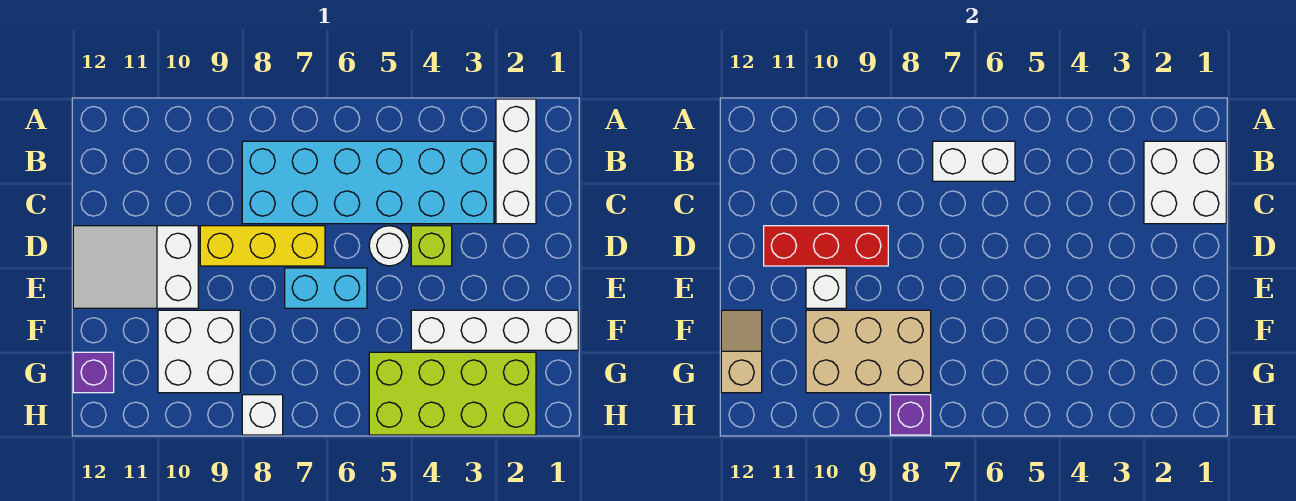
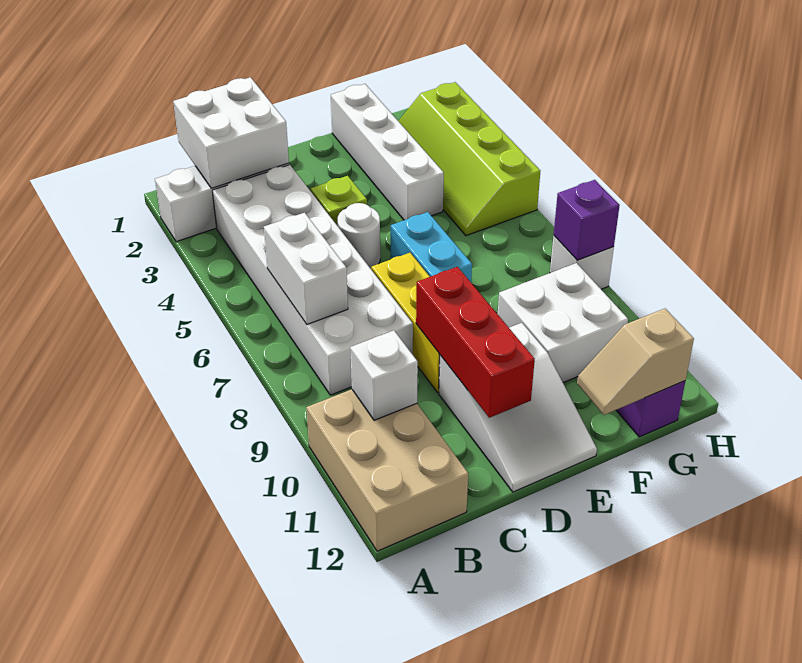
cyan 2x6 brick [242,141,494,224] -> white 2x6 brick [212,165,413,395]
white 1x1 brick [806,268,846,308] -> white 1x1 brick moved to [350,330,418,420]
tan 2x3 brick [806,310,931,393] -> tan 2x3 brick moved to [306,389,468,551]
lime 2x4 brick [369,352,536,435] -> lime 2x4 slope [399,82,540,236]

